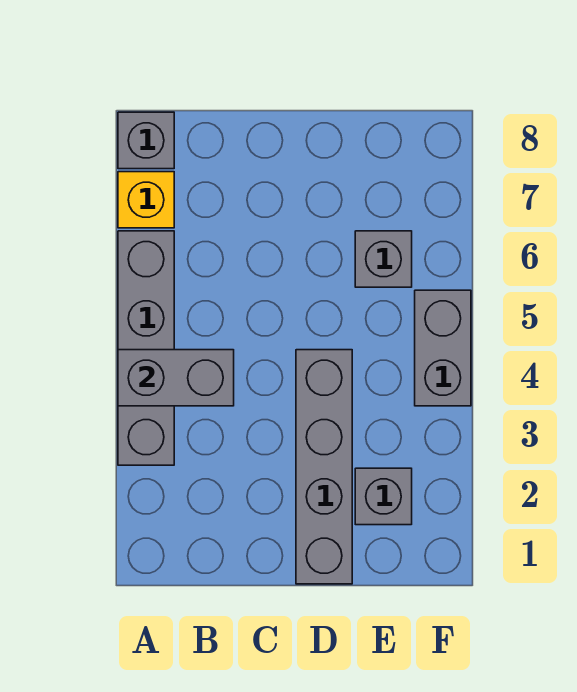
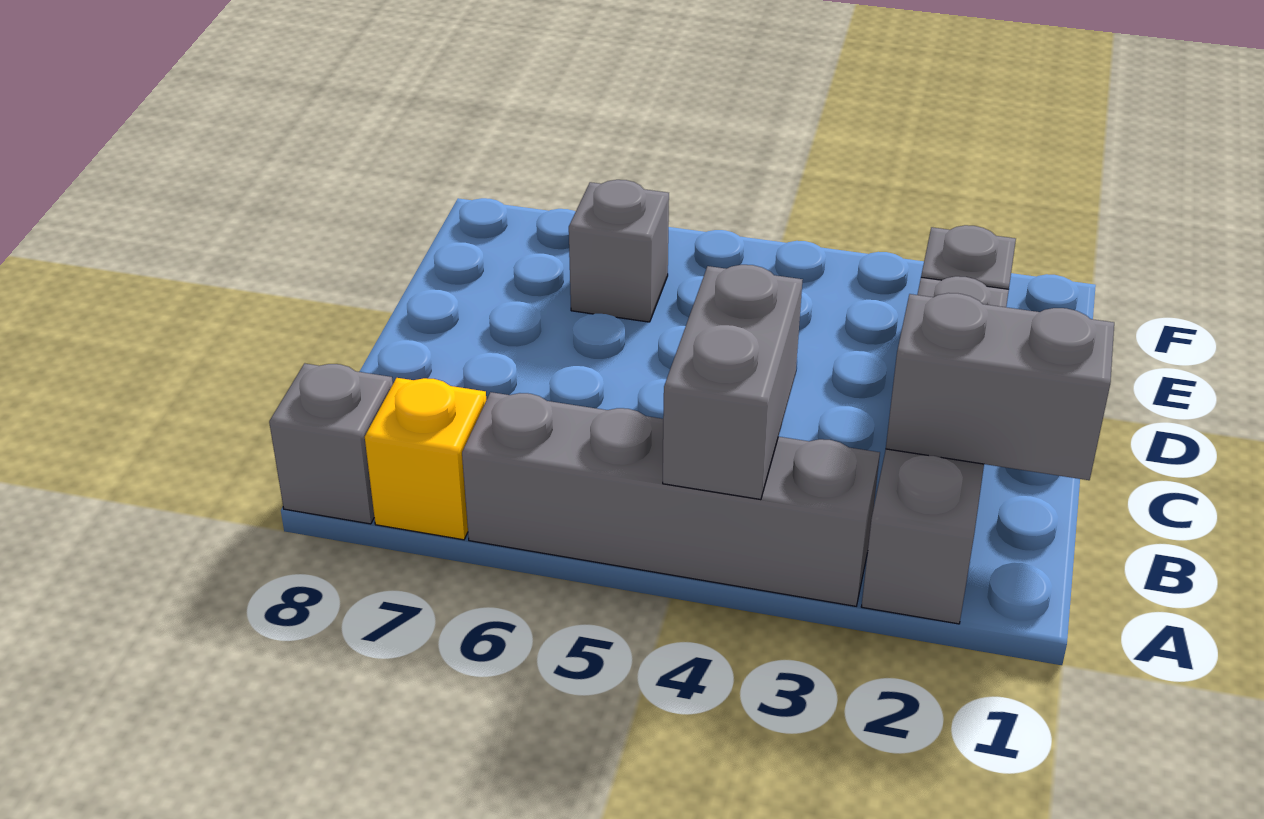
grey 1x4 brick [296,350,352,584] -> grey 1x4 brick turned to [861,276,1009,624]
grey 1x2 brick [415,290,471,406] -> grey 1x2 brick moved to [886,293,1114,480]

